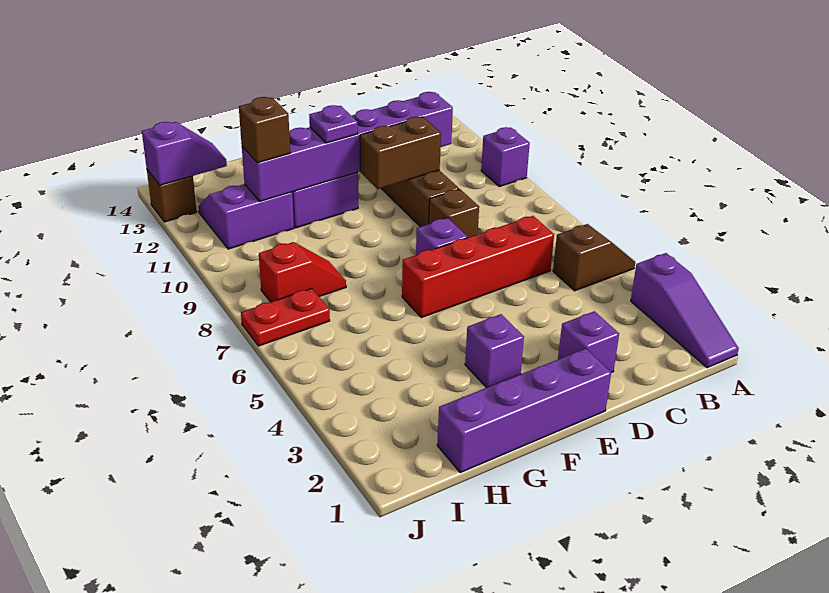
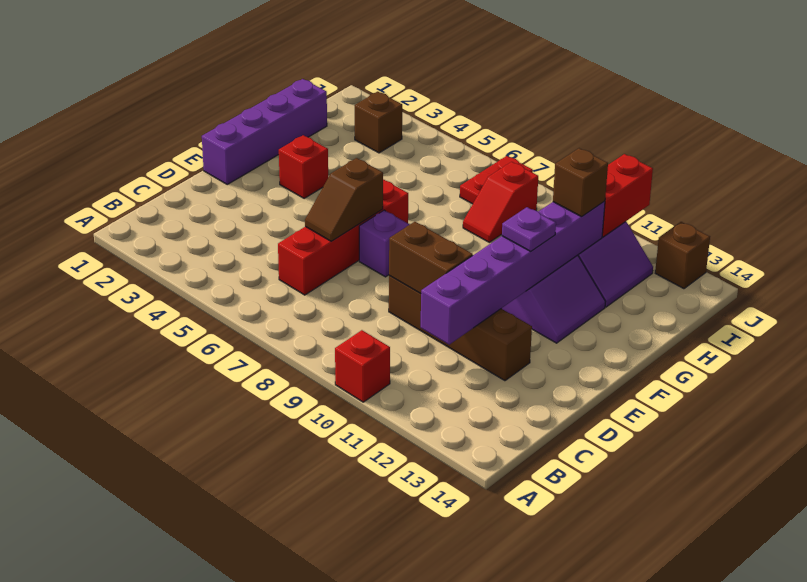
purple 1x3 slope [631,253,739,368] -> none
brown 1x2 slope [553,224,635,291] -> brown 1x2 slope moved to [305,158,383,241]
purple 1x1 brick [481,127,530,187] -> red 1x1 brick [335,330,390,402]
purple 1x1 brick [558,311,619,373] -> none
brown 1x1 brick [429,189,479,237] -> brown 1x1 brick moved to [355,92,402,153]
brown 1x2 brick [360,117,441,189] -> brown 1x2 brick turned to [389,222,473,294]
purple 1x1 brick [465,314,524,388] -> red 1x1 brick [279,135,328,198]
none -> red 1x2 brick [602,154,653,237]
purple 1x2 slope [142,122,227,185] -> none

